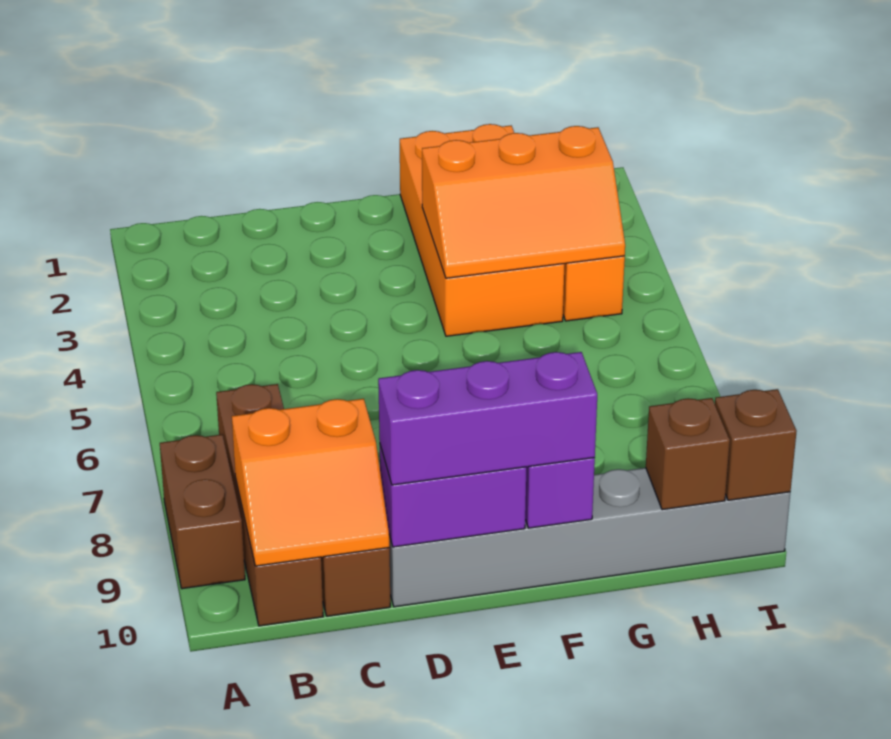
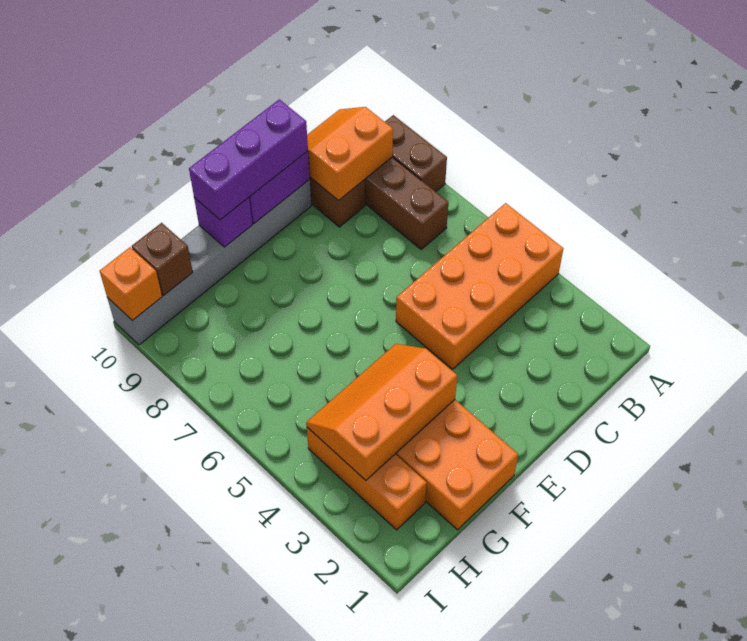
none -> orange 2x4 brick [396,203,563,369]
brown 1x1 brick [715,389,797,500] -> orange 1x1 brick [100,247,162,321]

